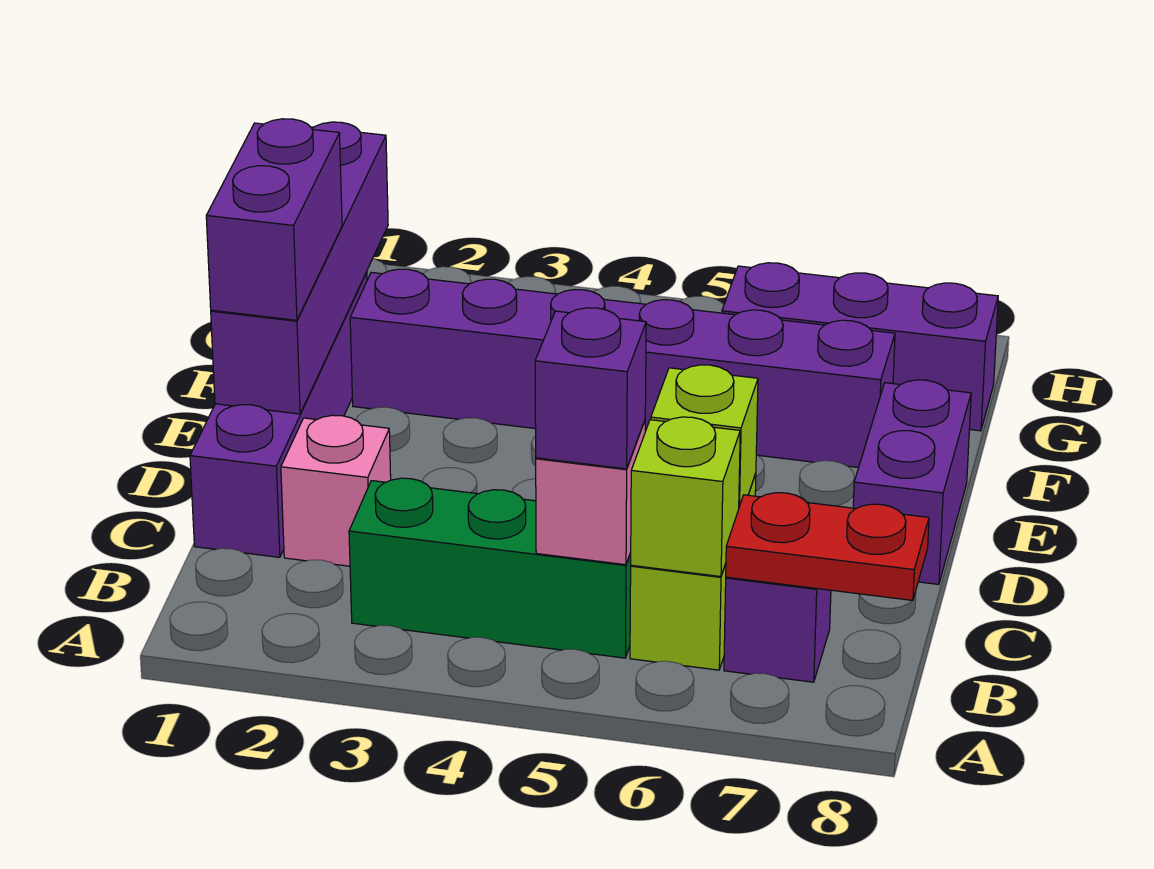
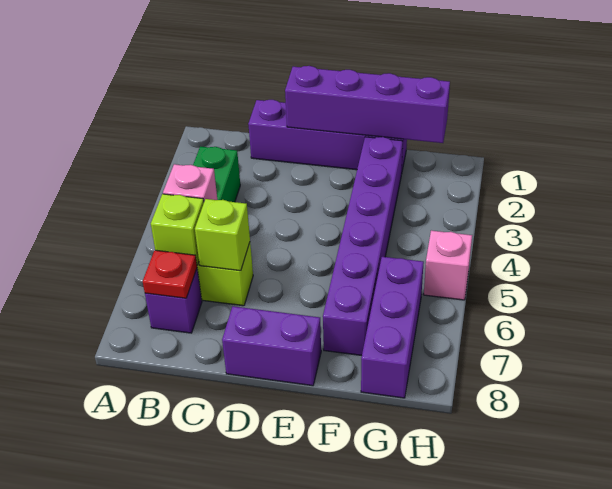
purple 1x1 brick [535,308,646,469] -> none
red 1x2 plate [726,493,929,600] -> red 1x1 plate [143,250,197,298]
pink 1x1 brick [281,415,391,566] -> pink 1x1 brick moved to [424,230,472,300]
purple 1x2 brick [206,119,342,320] -> none

